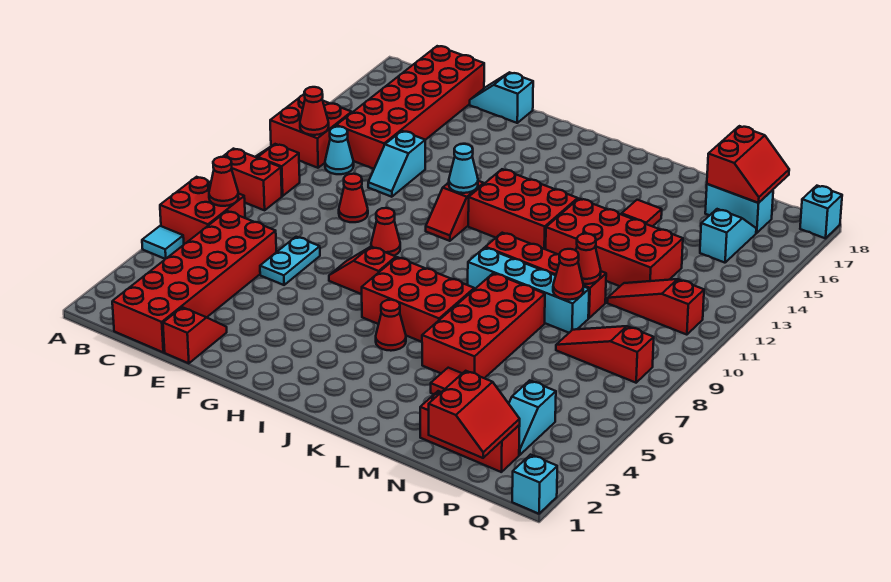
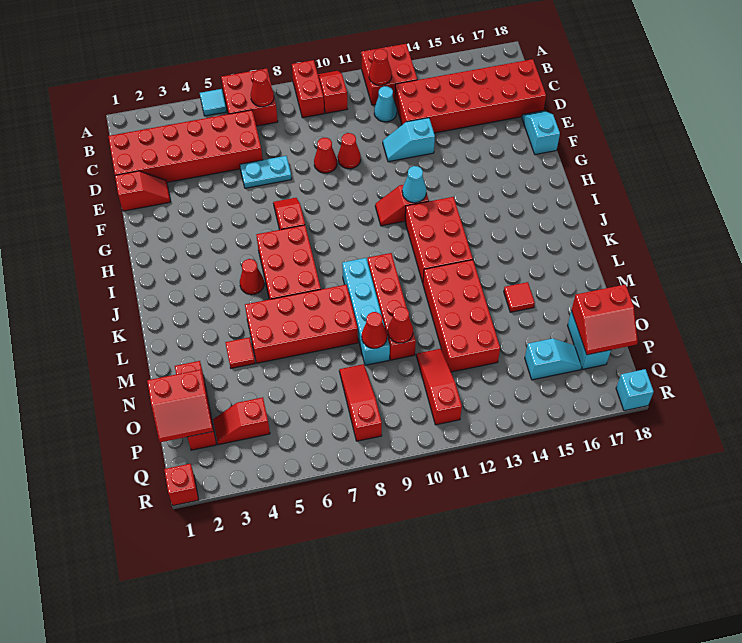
red 1x1 cone [371,208,400,256] -> red 1x1 cone moved to [314,138,337,173]
cyan 1x2 slope [509,380,556,455] -> red 1x2 slope [213,397,270,445]
cyan 1x1 brick [512,455,557,514] -> red 1x1 brick [164,464,198,506]

